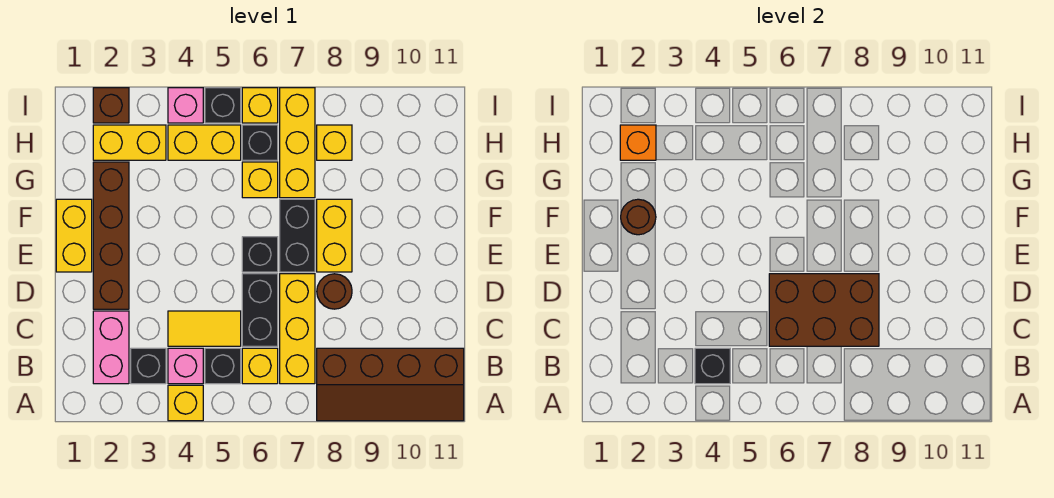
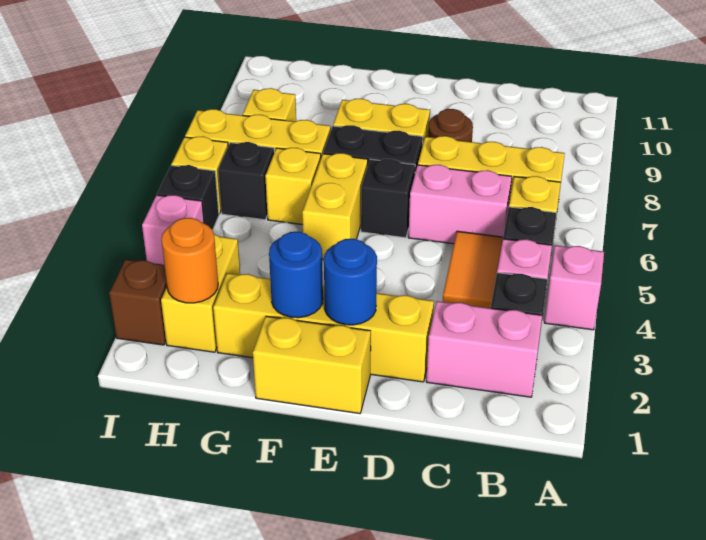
yellow 1x1 brick [168,385,203,421] -> pink 1x1 brick [544,245,604,330]
brown 2x4 slope [317,348,464,421] -> none
black 1x1 brick [695,348,730,384] -> none
yellow 1x2 tile [168,311,241,346] -> orange 1x2 tile [443,231,503,308]
black 1x2 brick [242,274,278,346] -> pink 1x2 brick [408,165,512,244]
brown 2x3 brick [769,274,879,346] -> none
brown 1x4 brick [93,162,129,309] -> yellow 1x4 brick [213,273,434,382]
none -> blue 1x1 round brick [324,239,377,325]
brown 1x1 round brick [621,199,656,235] -> blue 1x1 round brick [269,232,323,318]
orange 1x1 brick [620,125,656,160] -> orange 1x1 round brick [161,218,218,303]
yellow 1x2 brick [168,125,241,160] -> yellow 1x2 brick moved to [302,153,368,260]

